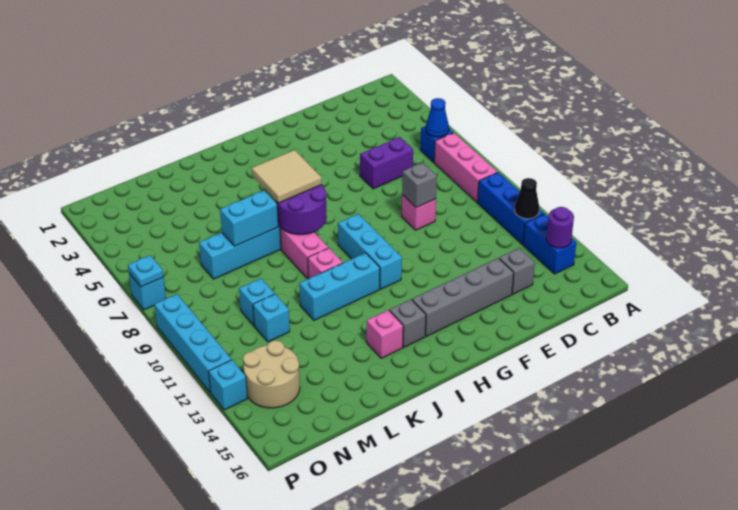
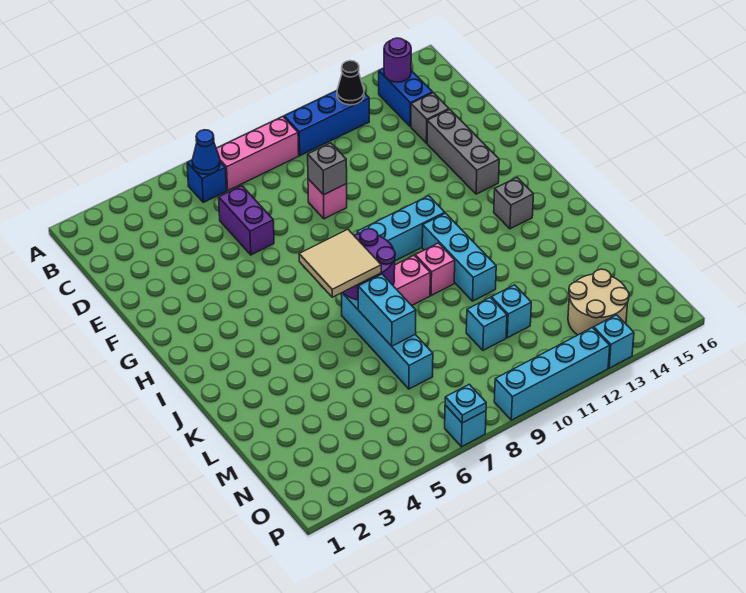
blue 1x2 brick [523,214,576,274] -> blue 1x2 brick turned to [379,68,433,127]
grey 1x4 brick [412,258,514,336] -> grey 1x3 brick [427,109,499,194]
pink 1x1 brick [367,310,403,358] -> none

